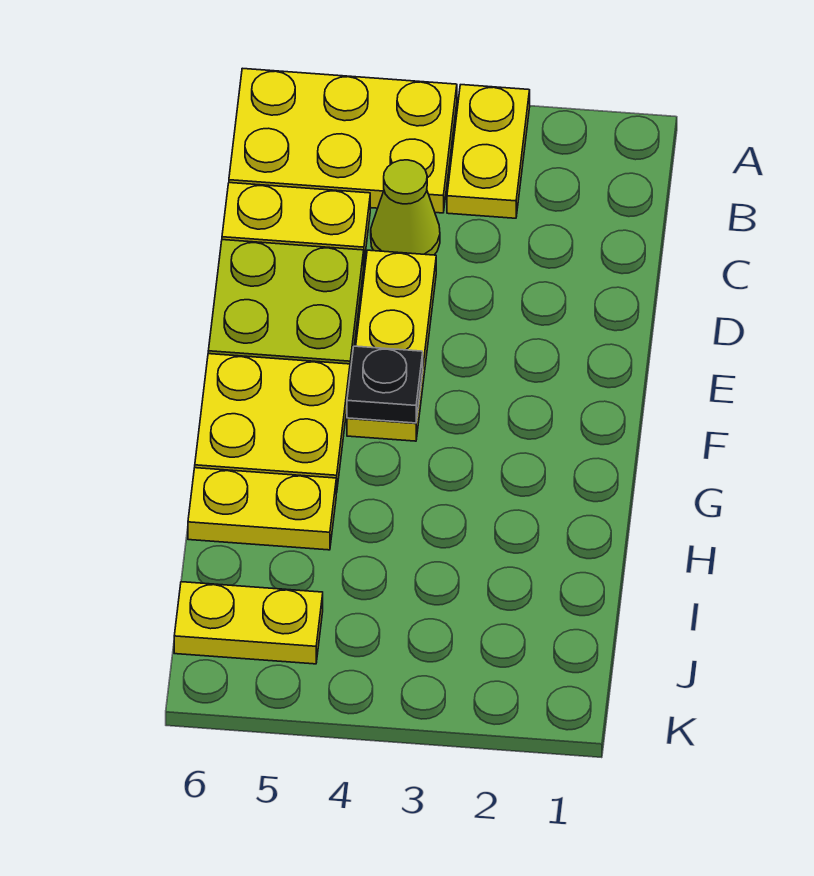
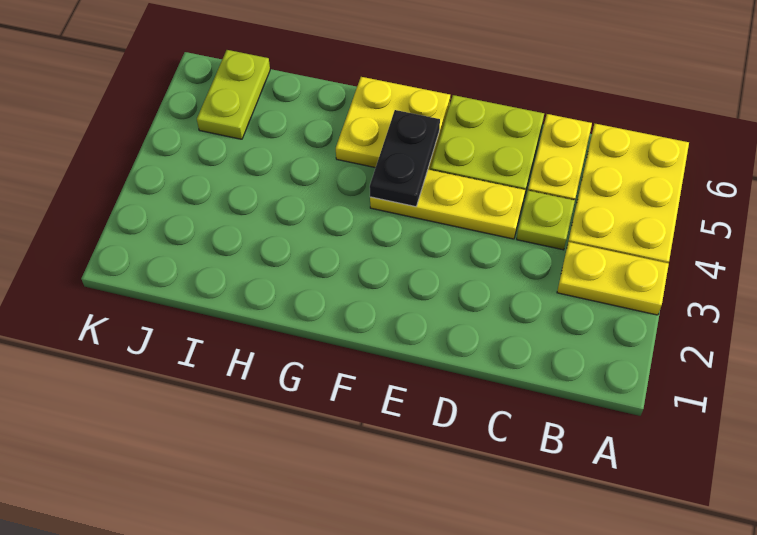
lime 1x1 cone [371,160,440,255] -> lime 1x1 plate [517,190,575,250]
black 1x1 plate [347,346,423,423] -> black 1x2 plate [370,110,440,207]
yellow 1x2 plate [188,468,336,550] -> none
yellow 1x2 plate [174,582,323,664] -> lime 1x2 plate [197,50,270,139]

